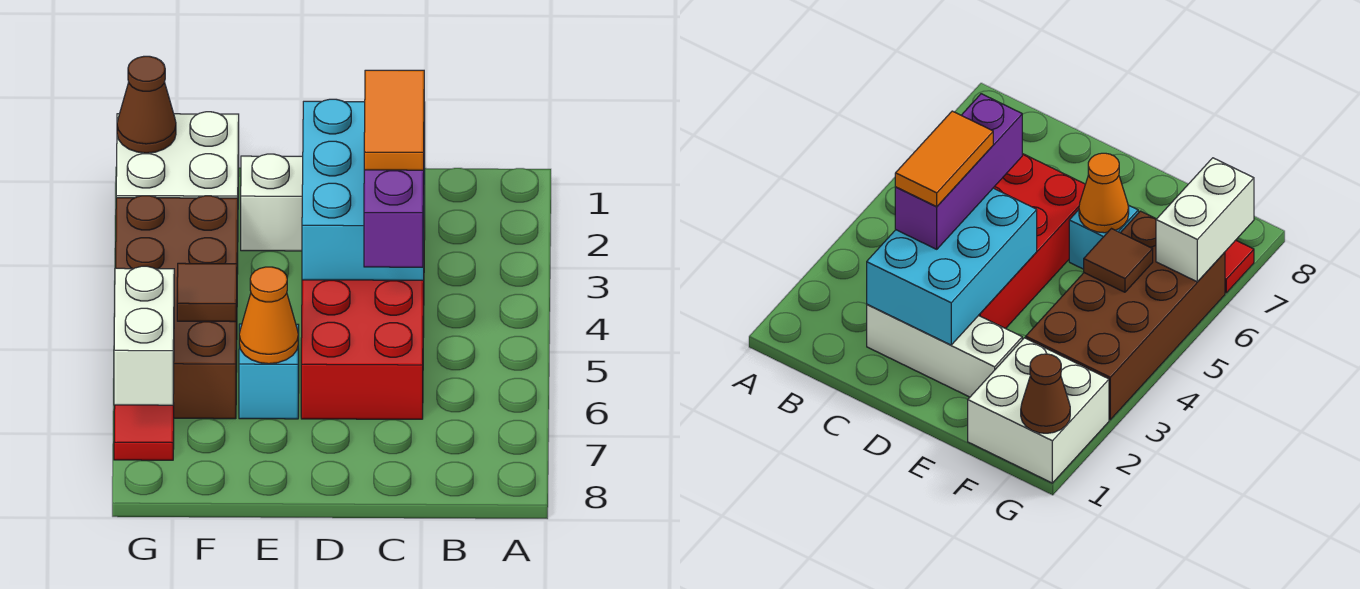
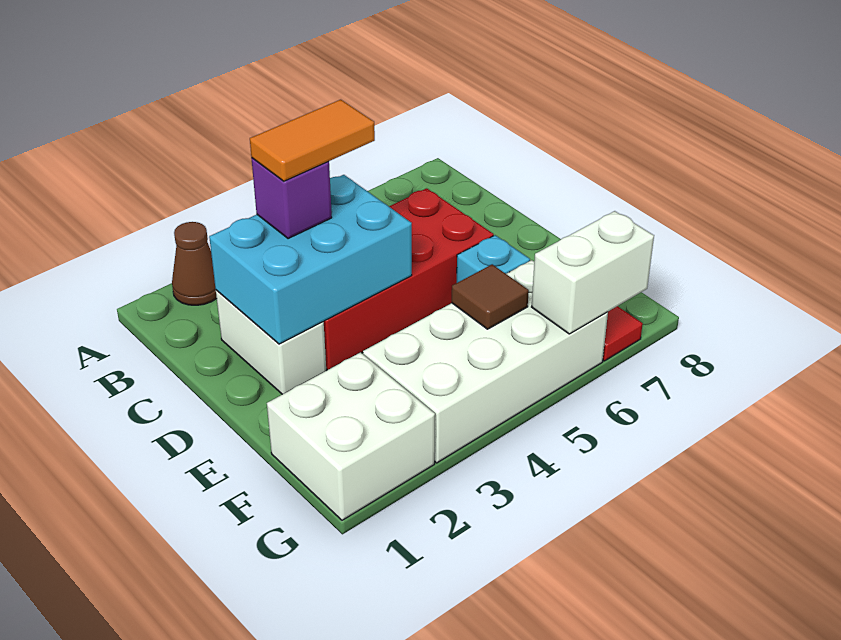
white 1x3 brick [241,154,425,251] -> white 1x2 brick [216,290,326,394]
purple 1x3 brick [364,170,424,267] -> purple 1x1 brick [251,158,332,239]
orange 1x1 cone [239,267,298,364] -> none
brown 2x4 brick [116,196,238,419] -> white 2x4 brick [363,260,608,463]
brown 1x1 cone [117,56,176,153] -> brown 1x1 cone moved to [172,222,217,305]

